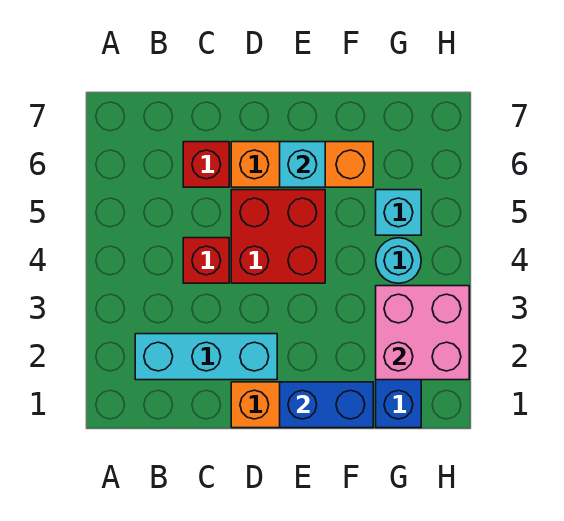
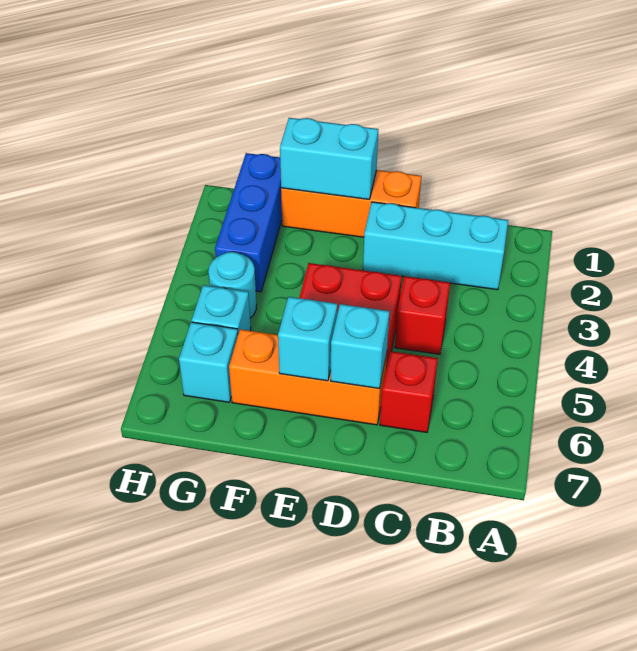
none -> cyan 1x1 brick [331,304,390,389]
blue 1x2 brick [280,382,373,428] -> cyan 1x2 brick [280,118,378,199]
pink 2x2 brick [376,286,469,380] -> none
none -> cyan 1x1 brick [179,322,238,402]

